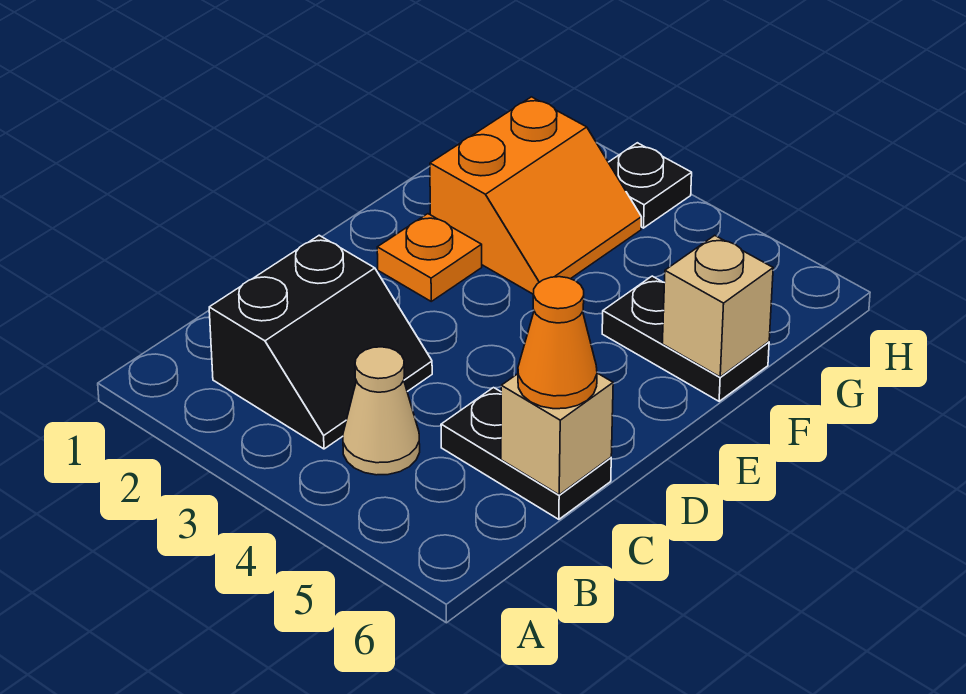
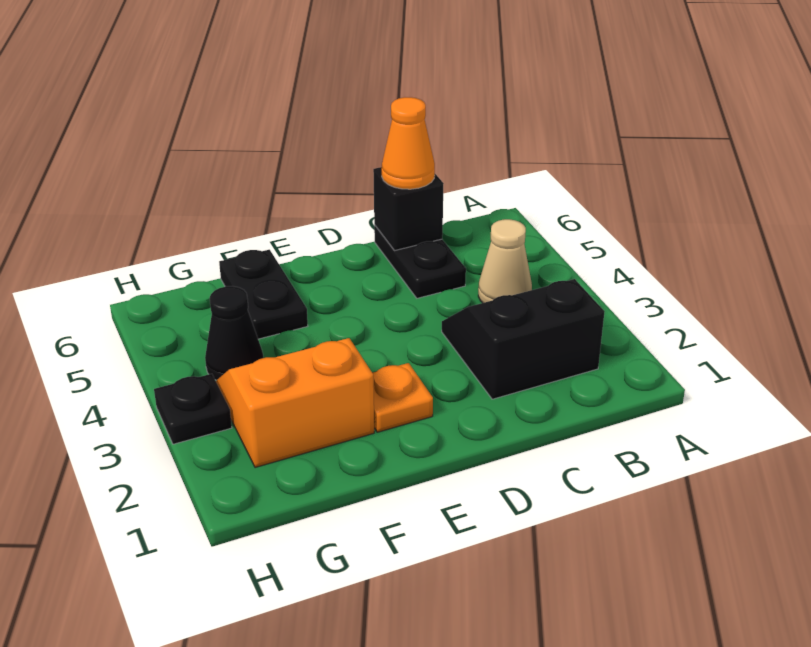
tan 1x1 brick [501,373,613,495] -> black 1x1 brick [373,167,444,251]
tan 1x1 brick [662,235,773,377] -> none
none -> black 1x1 cone [205,286,263,380]

